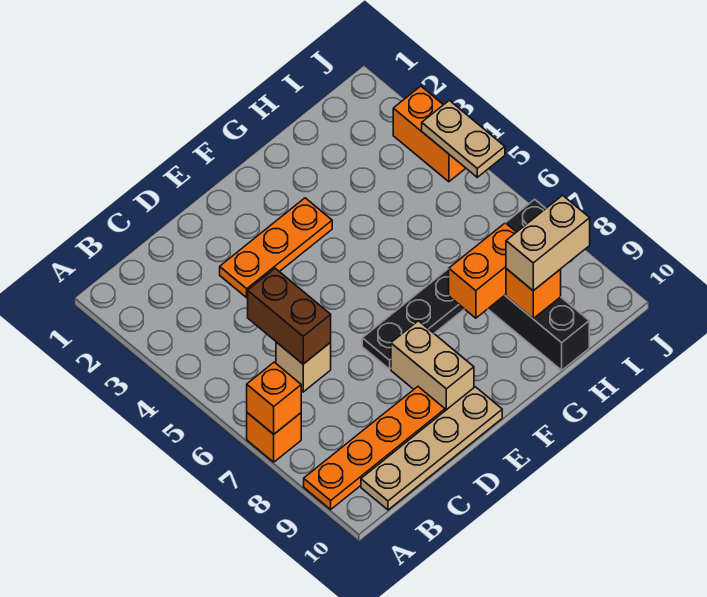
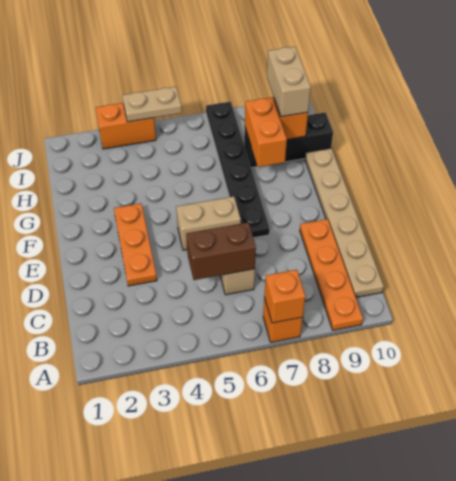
tan 1x4 plate [361,387,502,510] -> tan 1x6 plate [305,148,384,298]
tan 1x2 brick [391,321,474,411] -> tan 1x2 brick moved to [176,197,241,250]

